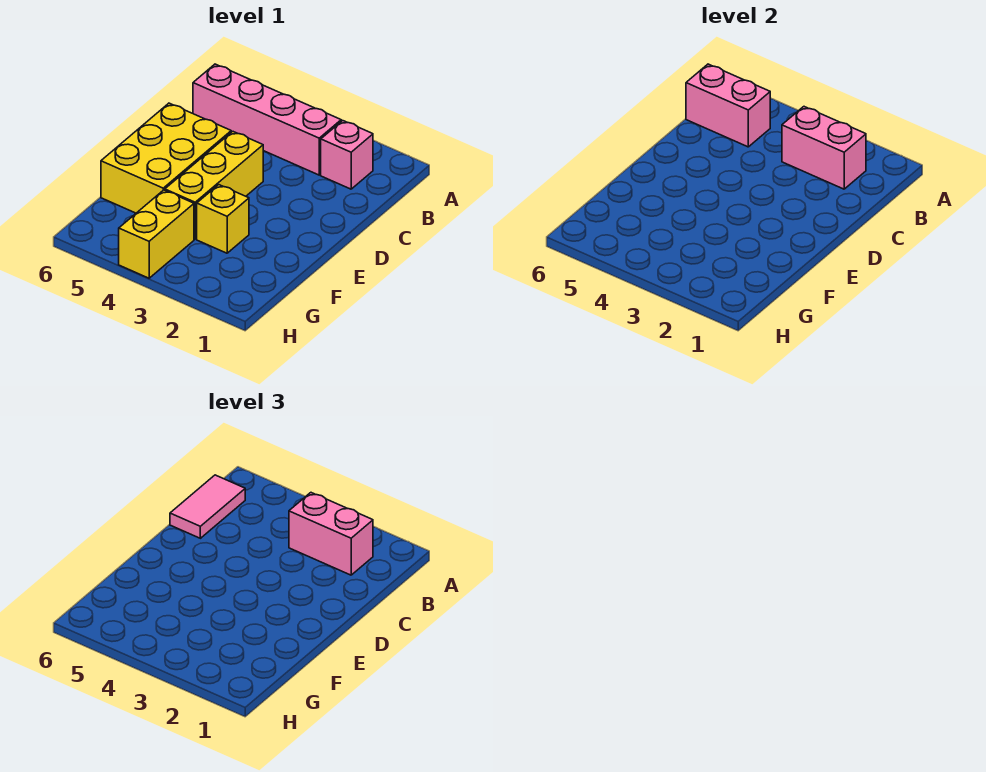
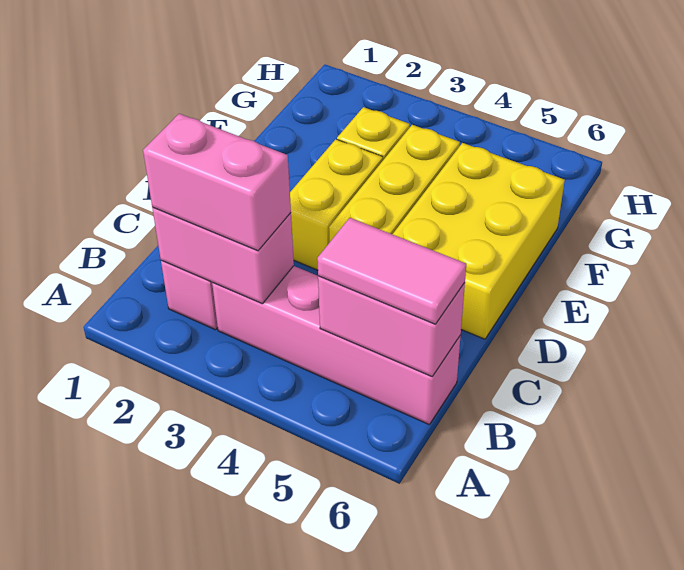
pink 1x2 tile [170,475,245,538] -> pink 1x2 tile turned to [317,218,466,324]
yellow 1x2 brick [119,190,194,278] -> yellow 1x2 brick moved to [290,139,383,270]

